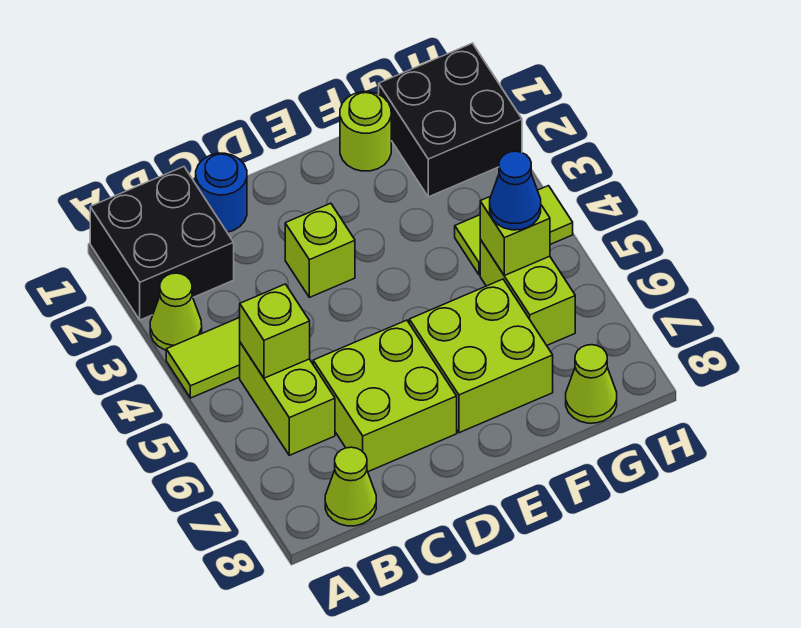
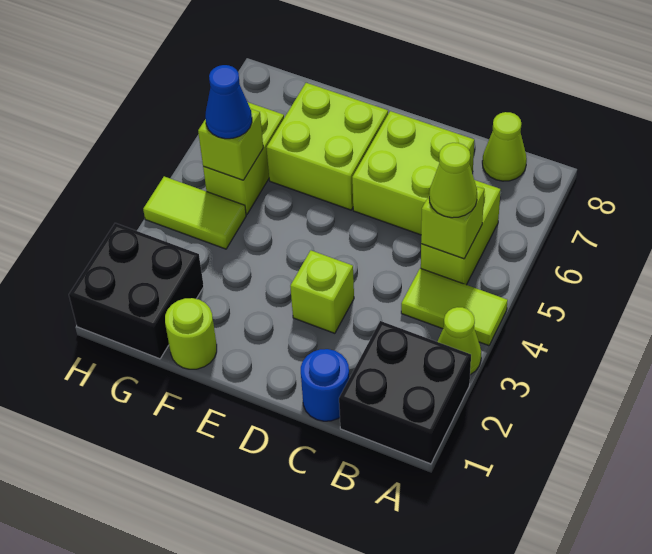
lime 1x1 cone [566,345,617,423] -> lime 1x1 cone moved to [429,143,477,218]

